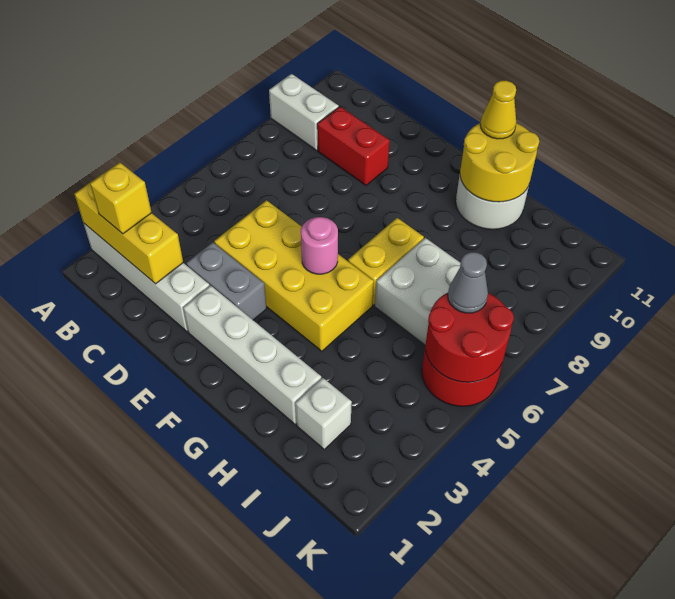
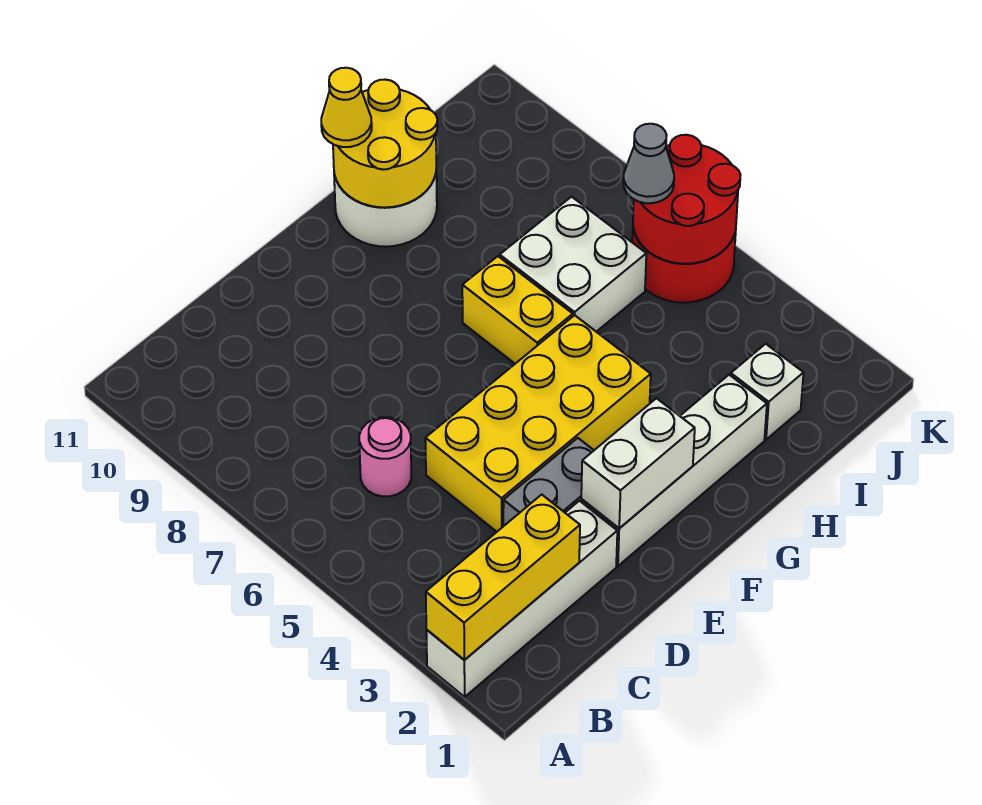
white 1x2 brick [269,74,339,150] -> white 1x2 brick moved to [581,398,695,528]
yellow 1x1 brick [90,162,152,234] -> none
red 1x2 brick [317,107,390,185] -> none
pink 1x1 round brick [301,217,338,274] -> pink 1x1 round brick moved to [359,417,411,496]

